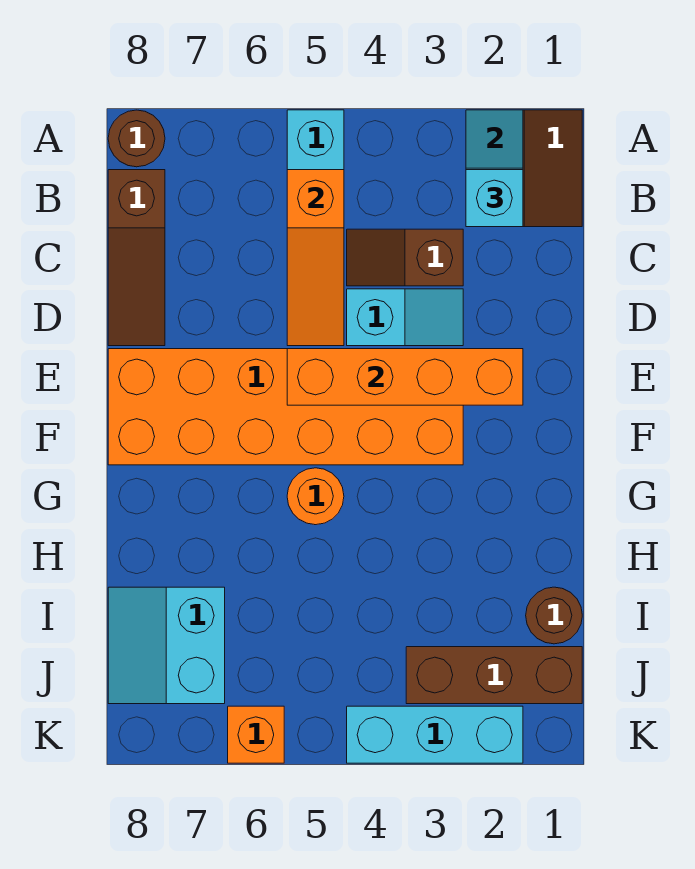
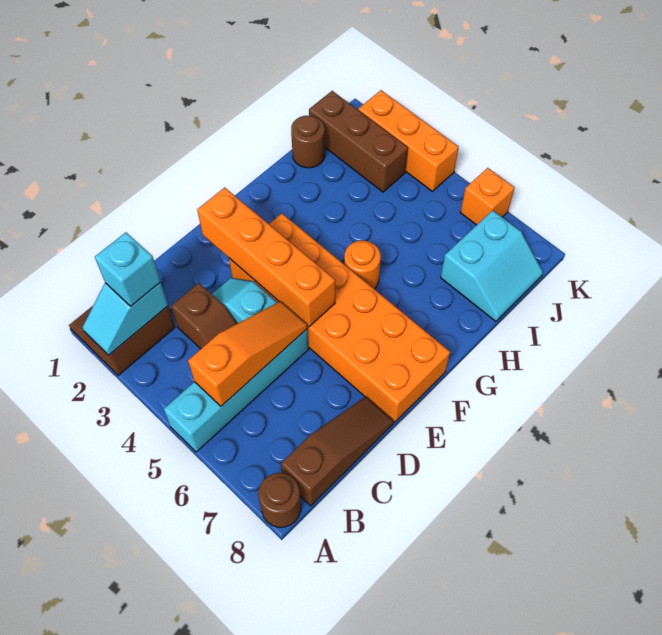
cyan 1x3 brick [347,706,523,763] -> orange 1x3 brick [358,90,459,191]

